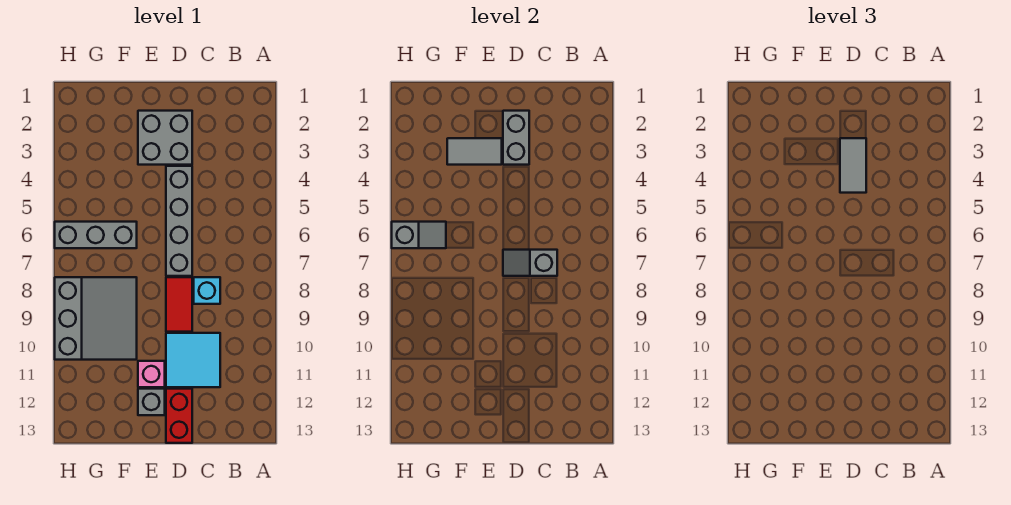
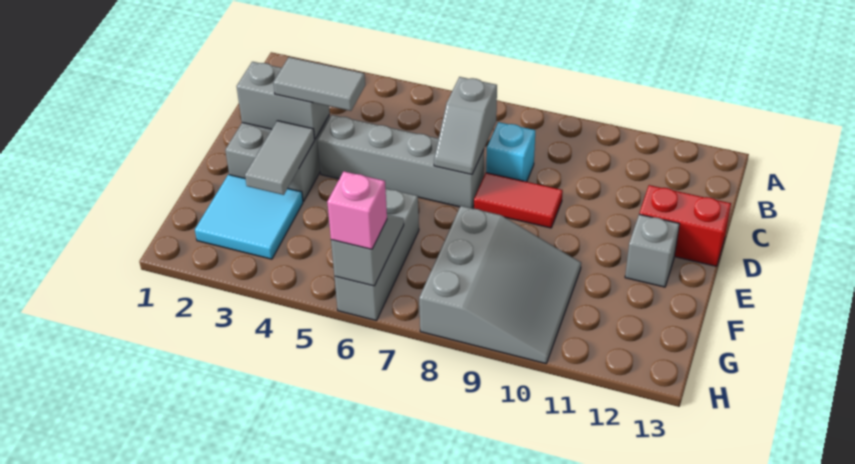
cyan 2x2 tile [166,333,220,387] -> cyan 2x2 tile moved to [195,175,303,259]
pink 1x1 brick [138,361,165,387] -> pink 1x1 brick moved to [327,171,387,249]
grey 3x3 slope [55,277,137,360] -> grey 3x3 slope turned to [419,206,581,364]

